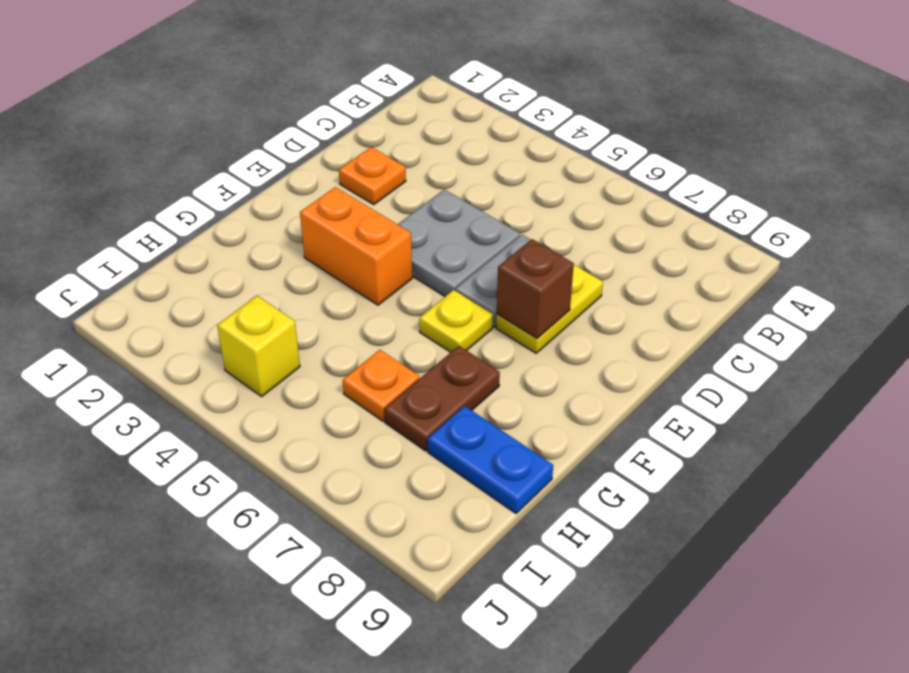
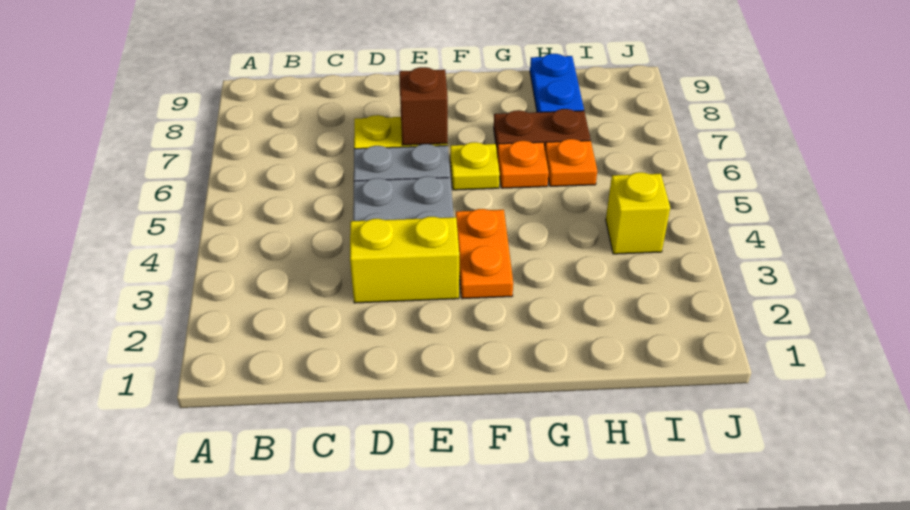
orange 1x1 plate [339,147,406,204] -> orange 1x1 plate moved to [497,141,549,188]
none -> yellow 1x2 brick [350,217,459,303]
orange 1x2 brick [300,187,412,305] -> orange 1x2 plate [456,209,513,299]

